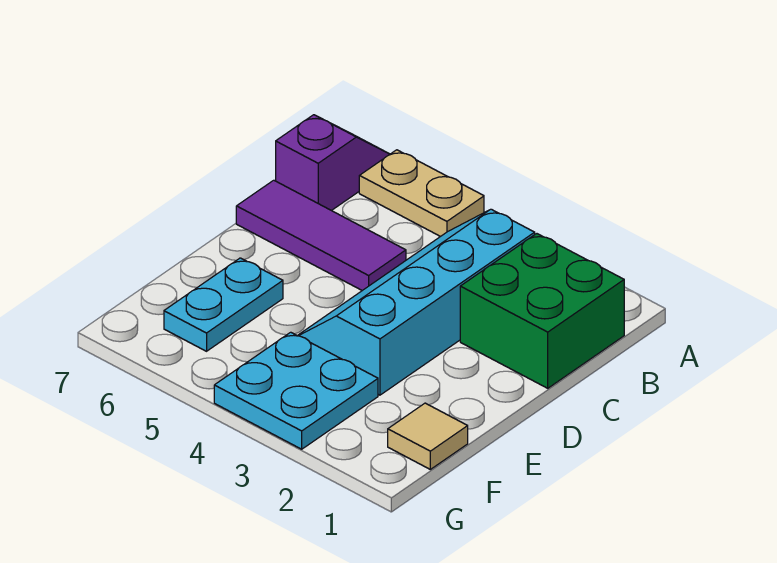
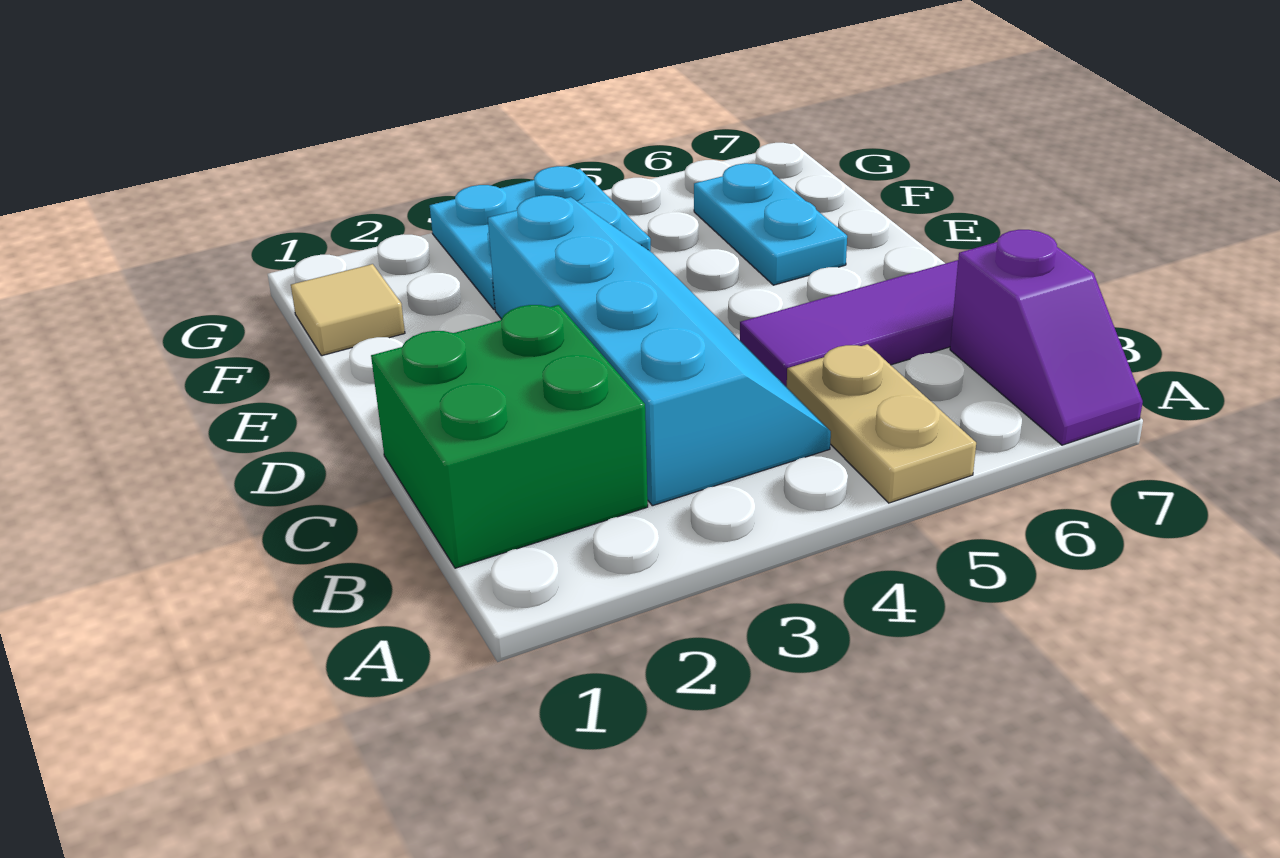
tan 1x2 plate [359,150,484,237] -> tan 1x2 plate turned to [787,344,976,503]

